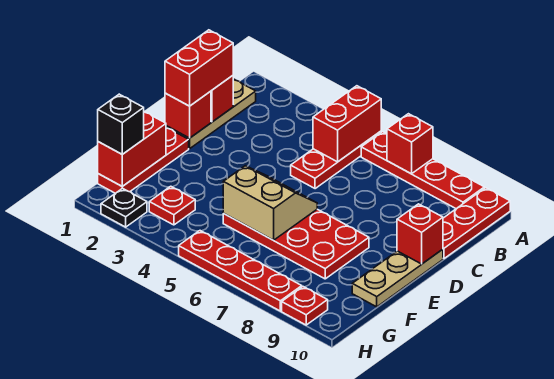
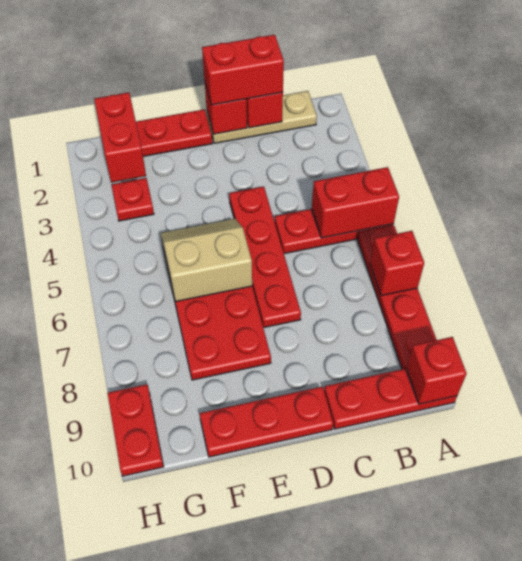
tan 1x3 plate [352,249,443,307] -> red 1x3 plate [200,387,333,457]
red 1x1 brick [397,204,443,264] -> red 1x1 brick moved to [406,337,467,404]
tan 2x2 slope [223,166,317,240] -> tan 2x2 slope turned to [161,219,252,302]
red 1x2 brick [98,112,166,186] -> red 1x2 brick turned to [94,92,146,183]
black 1x1 brick [98,94,144,154] -> none
black 1x1 plate [101,188,147,227] -> none
red 1x4 plate [179,231,302,311] -> red 1x4 plate moved to [229,186,301,328]
red 1x1 plate [282,287,328,325] -> red 1x2 plate [108,384,164,476]

